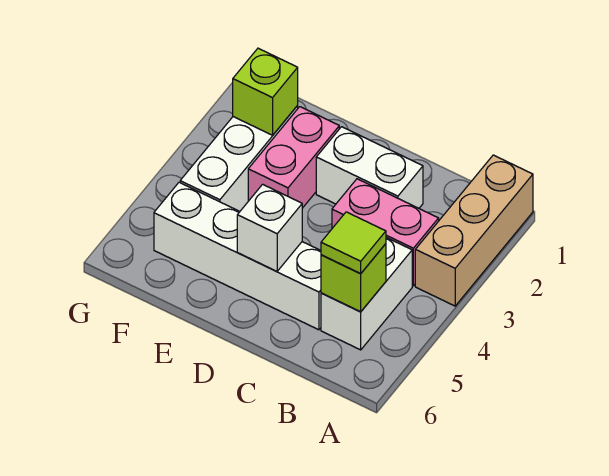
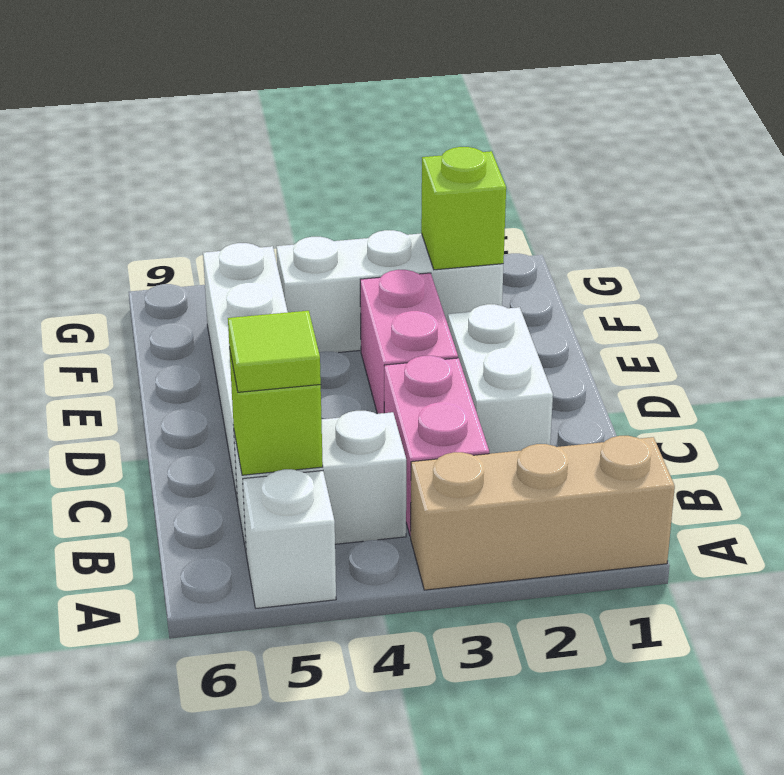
white 1x1 brick [237,184,302,271] -> white 1x1 brick moved to [243,469,336,608]
pink 1x2 brick [248,107,339,208] -> pink 1x2 brick turned to [360,270,458,414]

